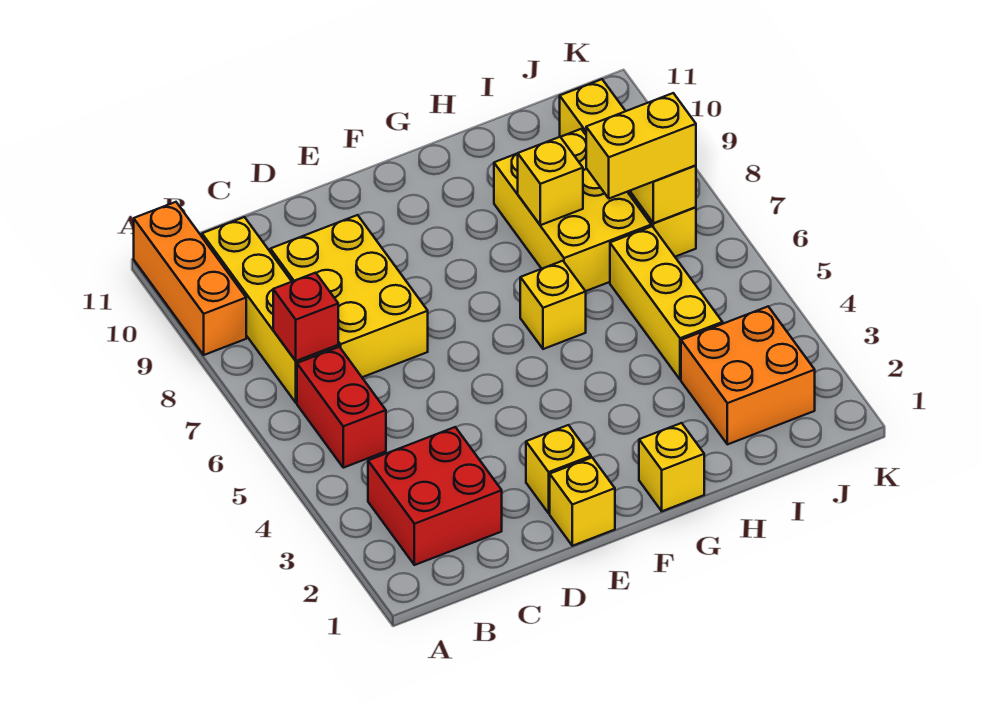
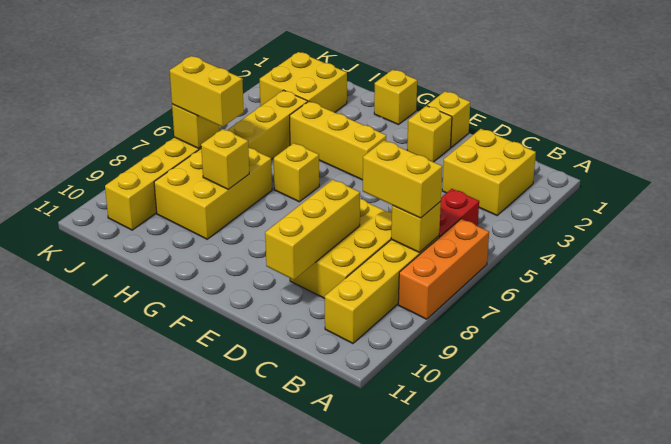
orange 1x3 brick [134,202,246,355] -> orange 1x3 brick moved to [398,219,489,319]
red 2x2 brick [368,427,502,565] -> yellow 2x2 brick [442,129,536,215]
red 1x1 brick [273,273,338,361] -> yellow 1x1 brick [391,202,441,252]
none -> yellow 1x2 brick [363,141,442,218]
none -> yellow 1x3 brick [265,180,360,280]
none -> yellow 1x3 brick [290,101,386,180]
orange 2x2 brick [681,307,815,444] -> yellow 2x2 brick [260,52,347,112]

